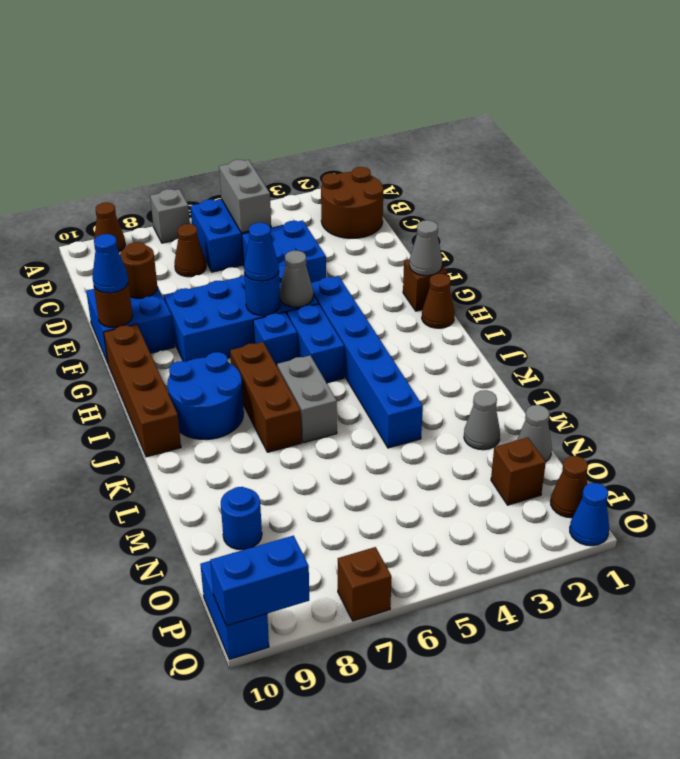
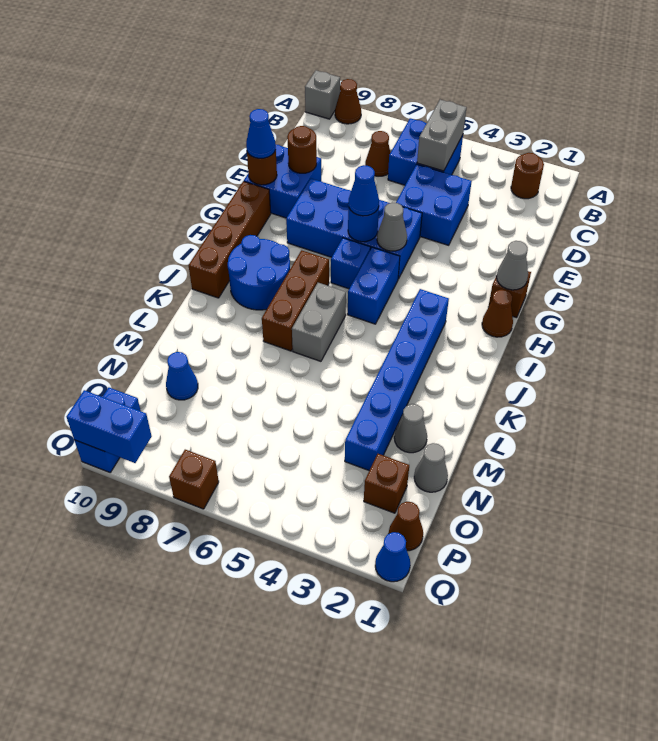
grey 1x1 brick [150,189,190,243] -> grey 1x1 brick moved to [305,70,340,119]
brown 2x2 round brick [321,167,383,238] -> brown 1x1 round brick [511,153,544,199]
blue 1x6 brick [311,276,423,448] -> blue 1x6 brick moved to [345,289,449,471]
blue 1x1 round brick [221,487,262,550] -> blue 1x1 cone [166,352,198,400]

